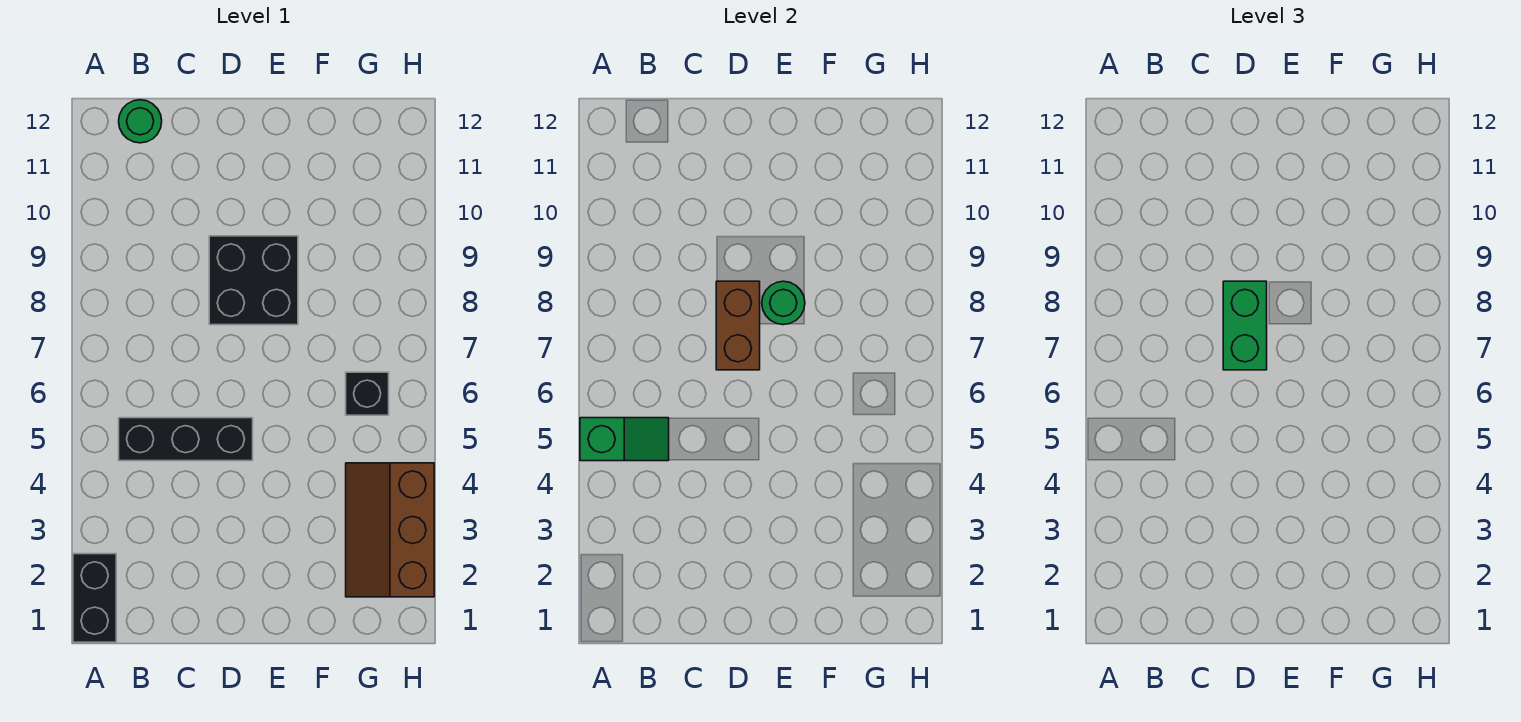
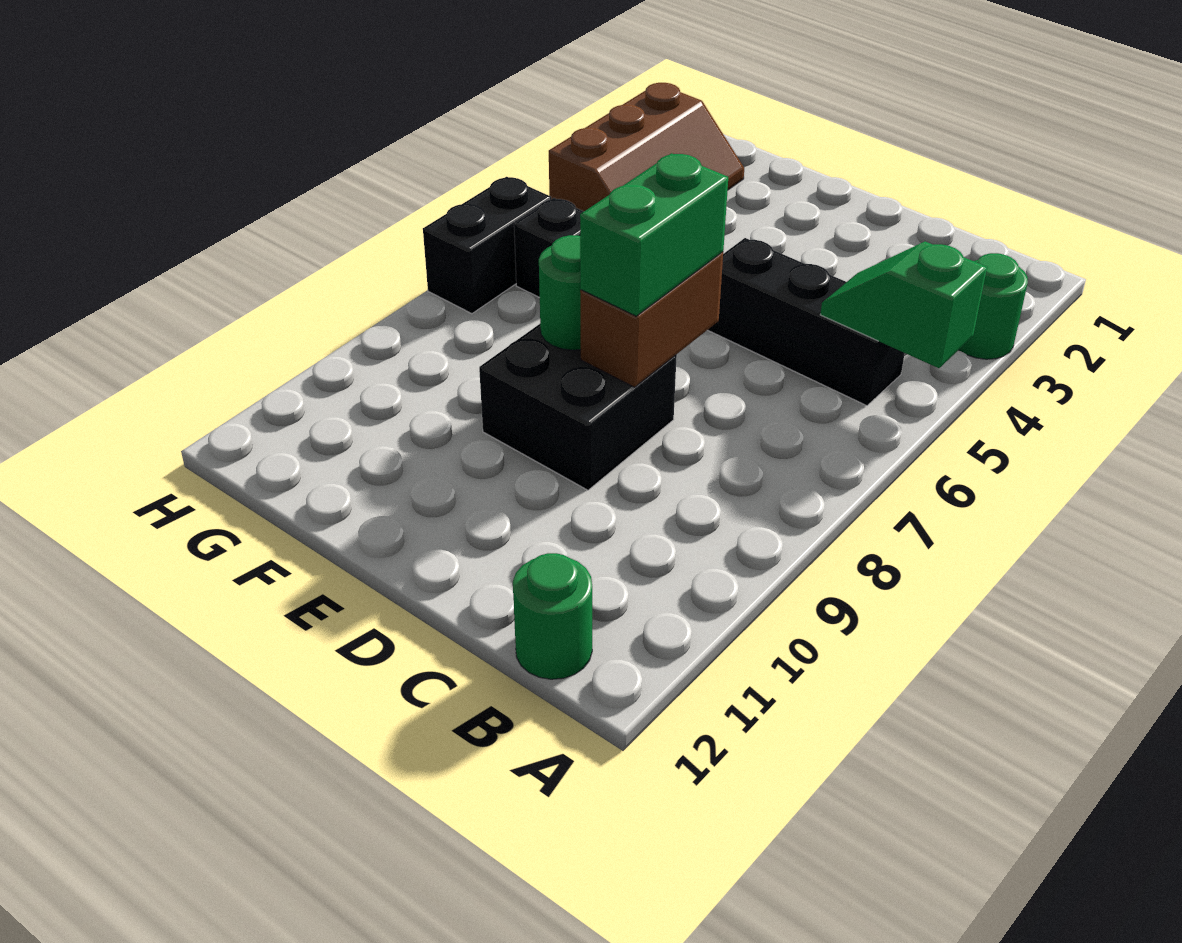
black 1x2 brick [73,554,116,642] -> black 1x2 brick moved to [423,177,551,314]
none -> green 1x1 round brick [959,253,1028,359]

